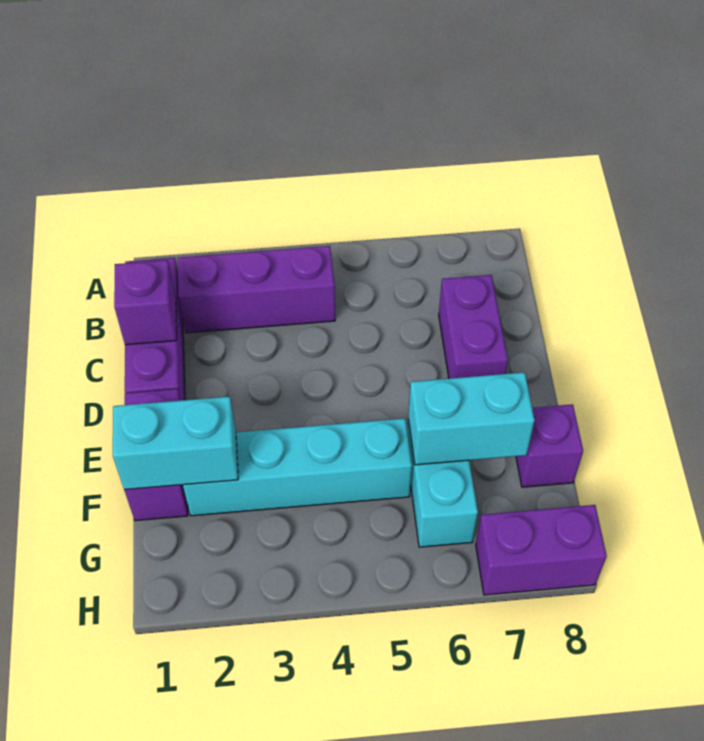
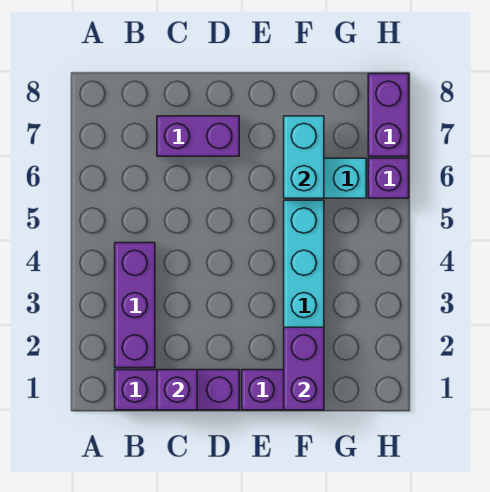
cyan 1x2 brick [113,397,238,490] -> purple 1x2 brick [284,327,324,410]
purple 1x1 brick [516,404,583,487] -> purple 1x1 brick moved to [368,158,409,198]

